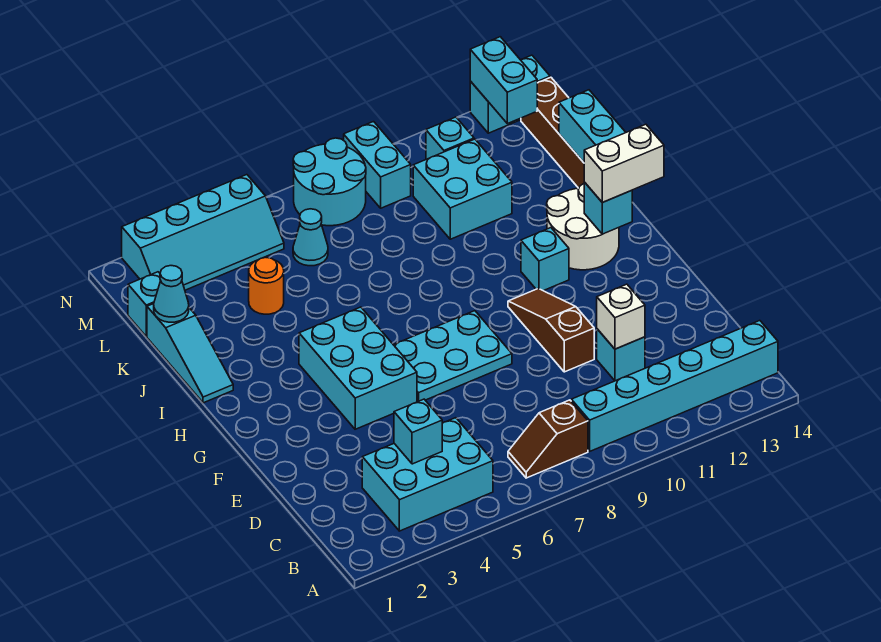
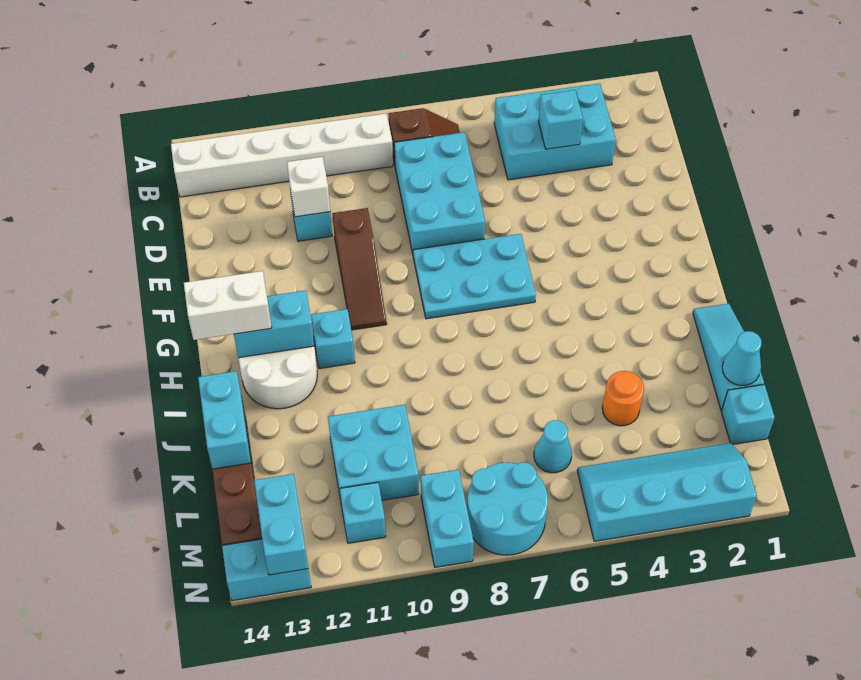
cyan 1x6 brick [571,321,778,451] -> white 1x6 brick [171,114,393,197]
cyan 2x3 brick [299,307,417,429] -> cyan 2x3 brick moved to [394,132,485,254]
cyan 1x1 brick [584,182,632,234] -> cyan 1x2 brick [234,291,314,358]

